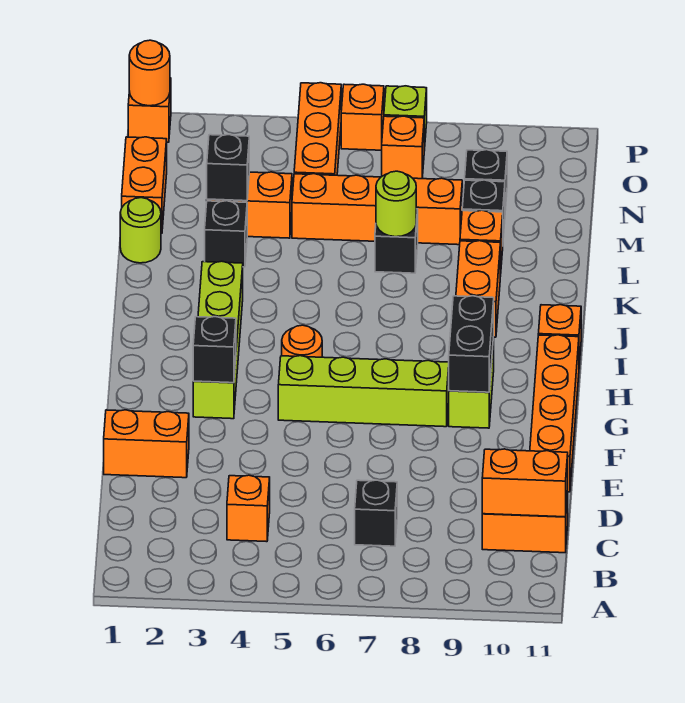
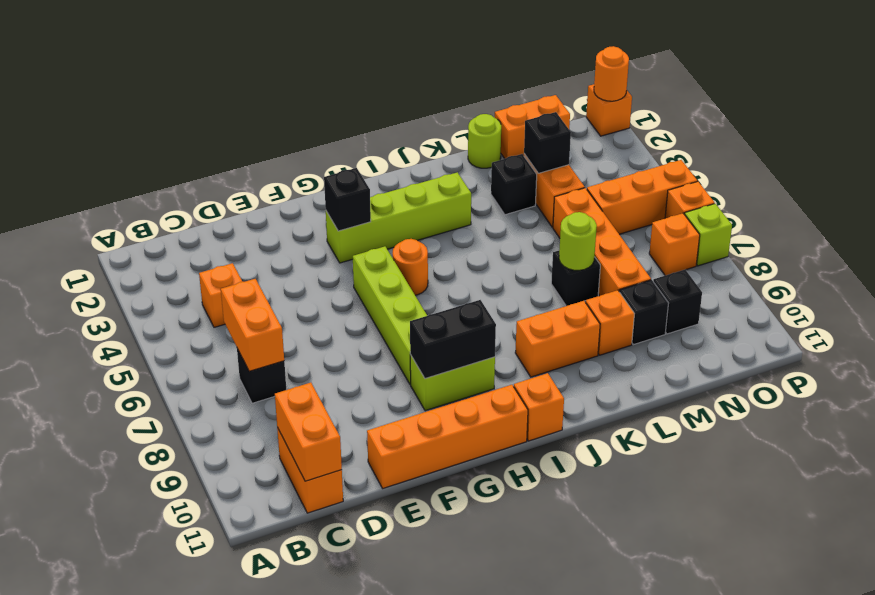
orange 1x2 brick [104,410,189,478] -> orange 1x2 brick moved to [221,279,284,371]

